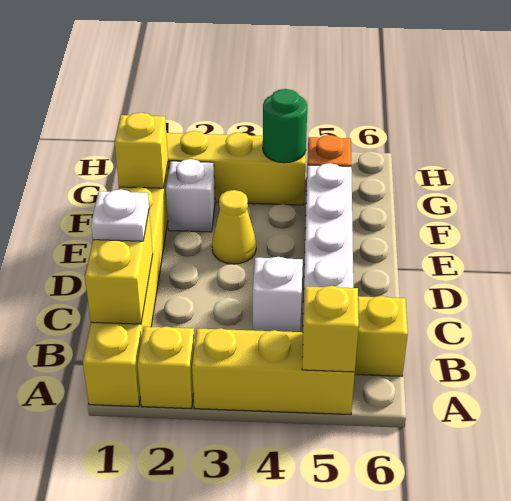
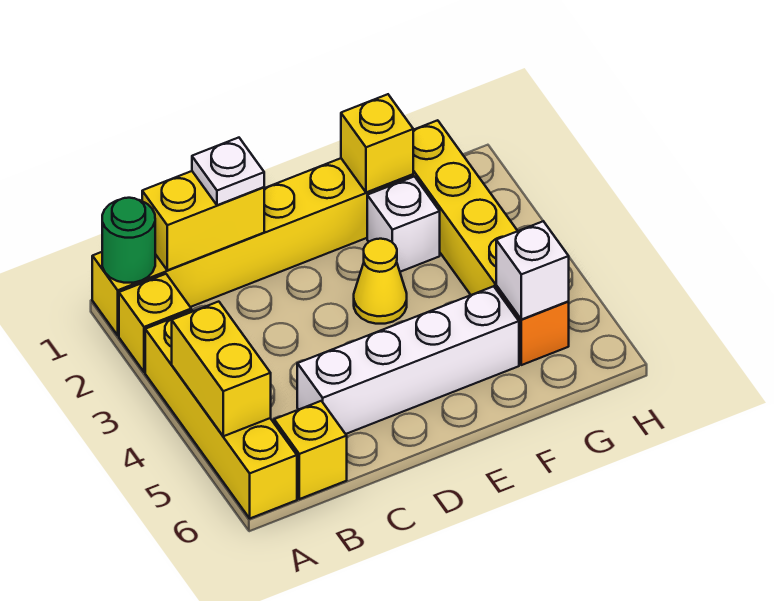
yellow 1x3 brick [192,328,355,415] -> yellow 1x4 brick [145,310,297,518]
yellow 1x1 brick [302,286,359,372] -> yellow 1x2 brick [172,302,271,436]
white 1x1 brick [253,257,303,332] -> white 1x1 brick moved to [496,221,569,320]
green 1x1 round brick [263,89,307,163] -> green 1x1 round brick moved to [102,198,155,283]

